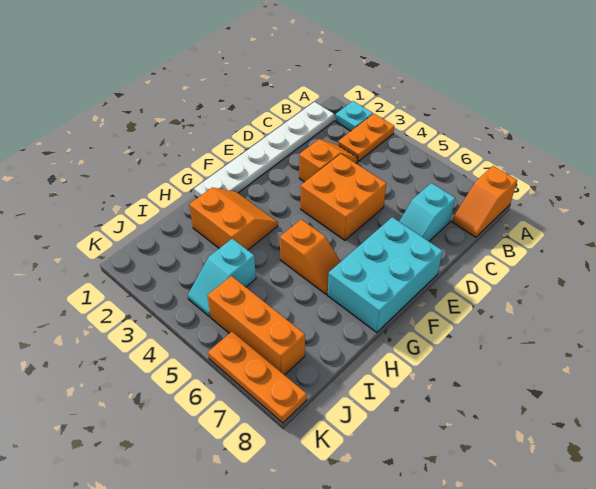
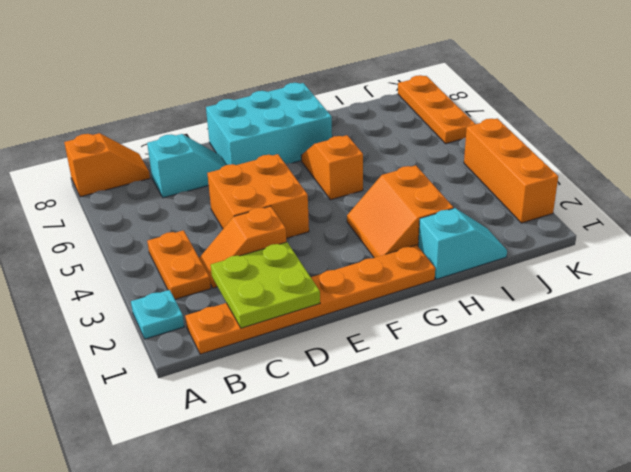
orange 1x2 plate [338,114,394,162] -> orange 1x2 plate turned to [147,230,211,299]
white 1x6 plate [194,102,334,198] -> orange 1x6 plate [185,245,435,354]
none -> lime 2x2 plate [211,242,320,328]
cyan 1x2 slope [188,239,256,317] -> cyan 1x2 slope moved to [418,208,507,279]
orange 1x3 brick [207,276,305,375] -> orange 1x3 brick moved to [464,119,558,223]

